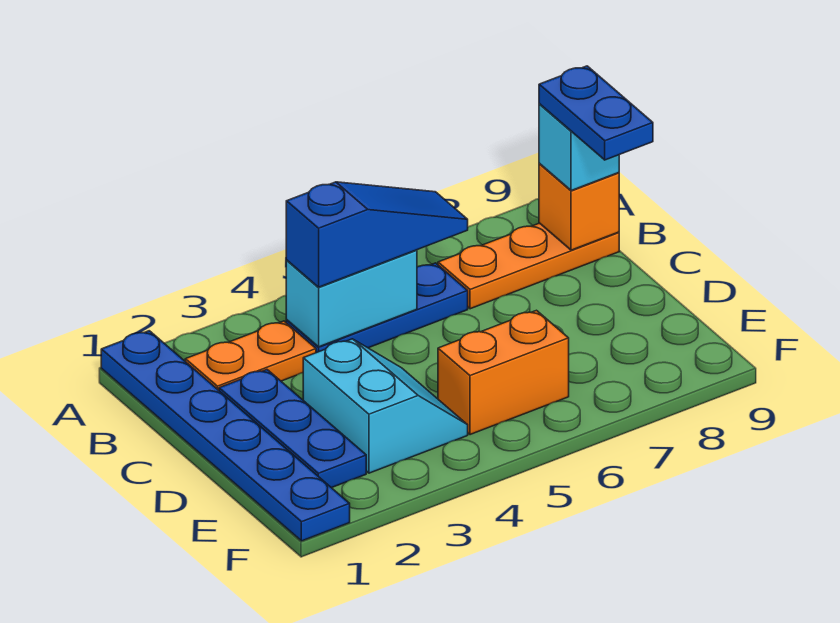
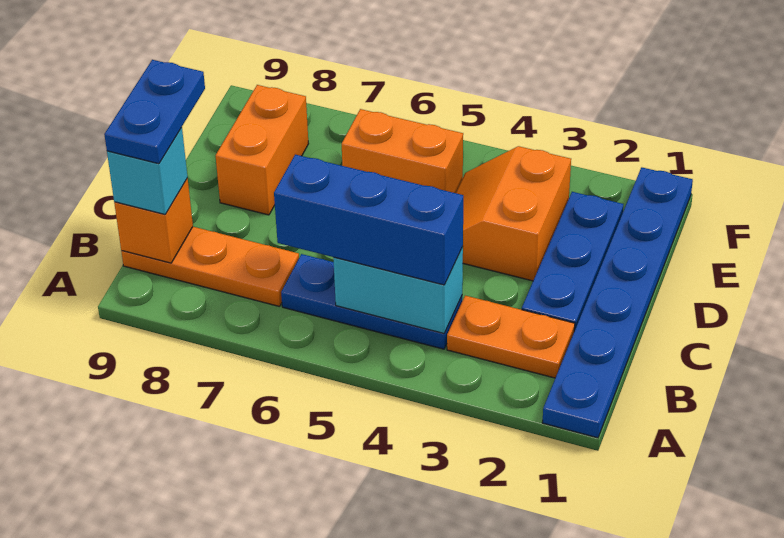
blue 1x3 slope [286,182,468,287] -> blue 1x3 brick [274,155,463,285]
cyan 2x2 slope [303,339,468,473] -> orange 2x2 slope [456,146,571,281]
none -> orange 1x2 brick [215,85,309,215]

